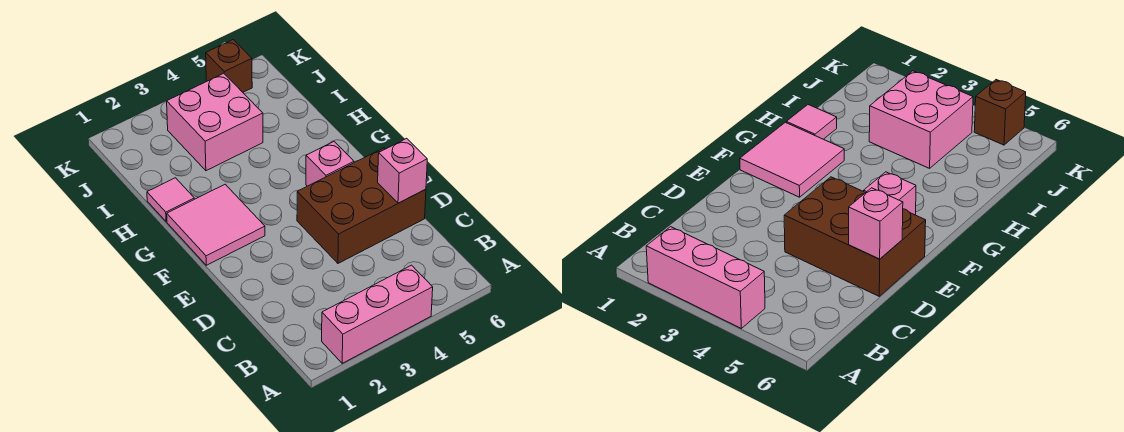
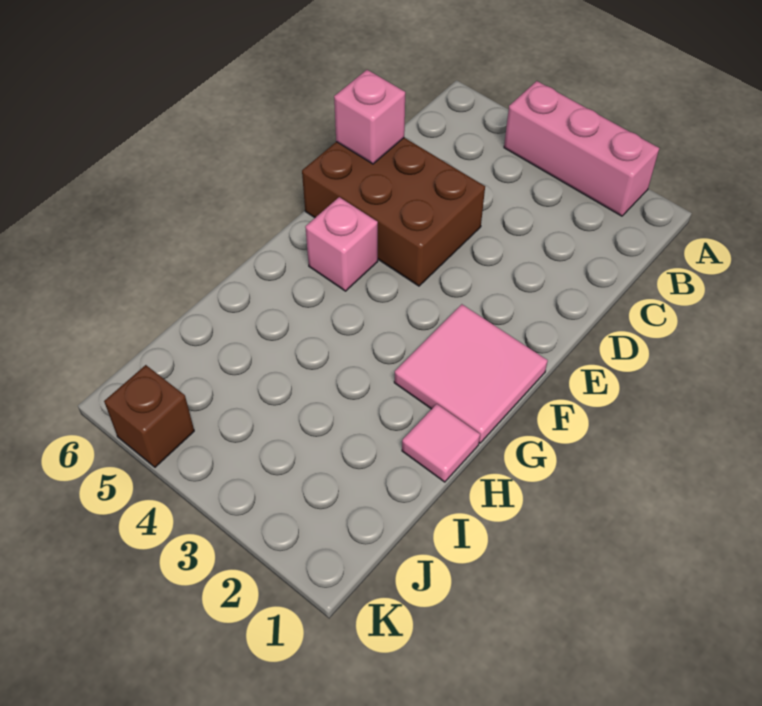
pink 2x2 brick [167,73,263,171] -> none

